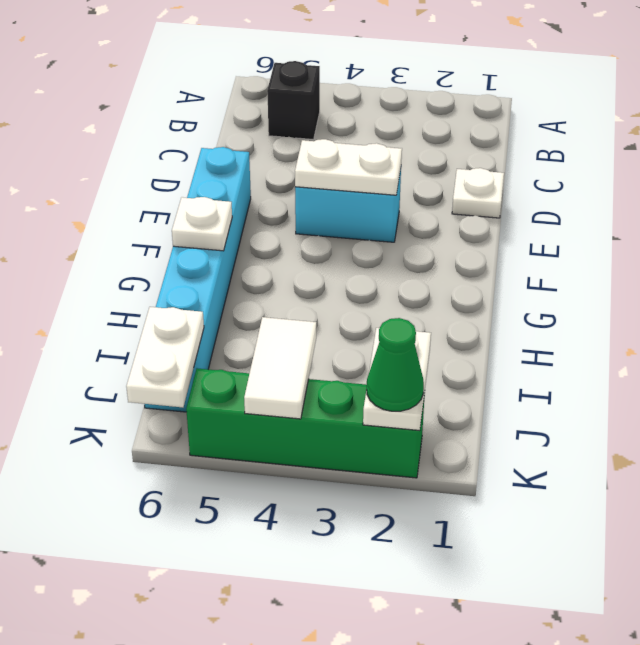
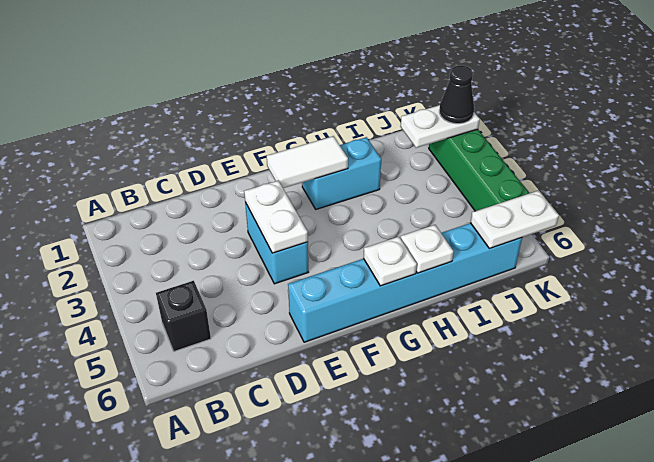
white 1x1 plate [452,168,504,218] -> white 1x1 plate moved to [401,225,454,273]
none -> cyan 1x2 brick [302,137,381,209]
white 1x2 tile [244,317,316,419] -> white 1x2 tile moved to [267,136,348,188]
green 1x1 cone [367,318,424,411] -> black 1x1 cone [439,65,474,124]

